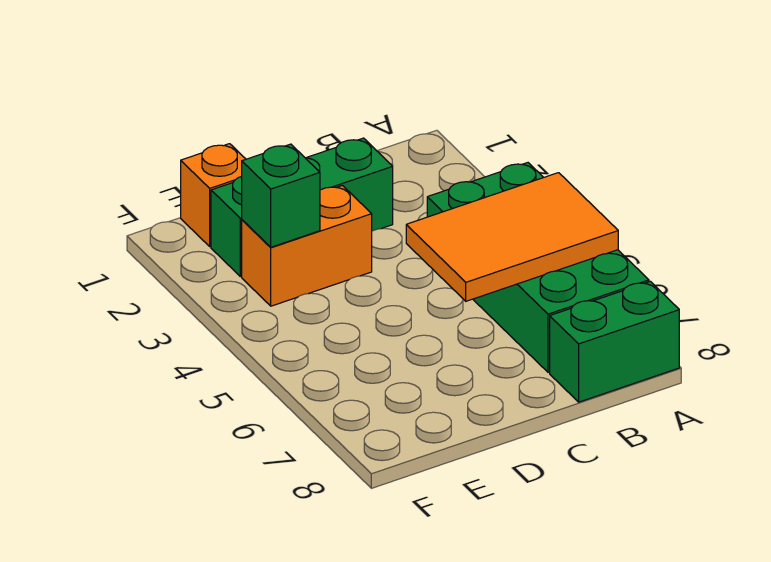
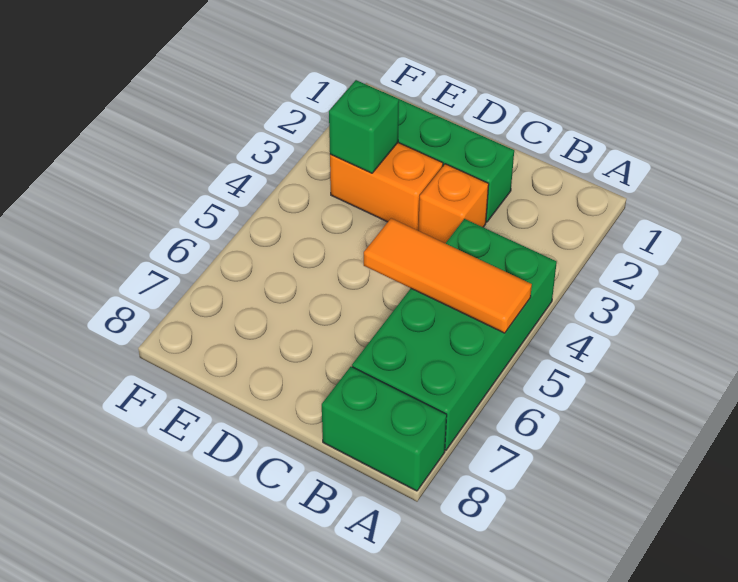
orange 2x3 tile [406,173,618,301] -> orange 1x3 tile [364,218,532,333]
orange 1x1 brick [181,144,246,247] -> orange 1x1 brick moved to [419,164,489,243]

